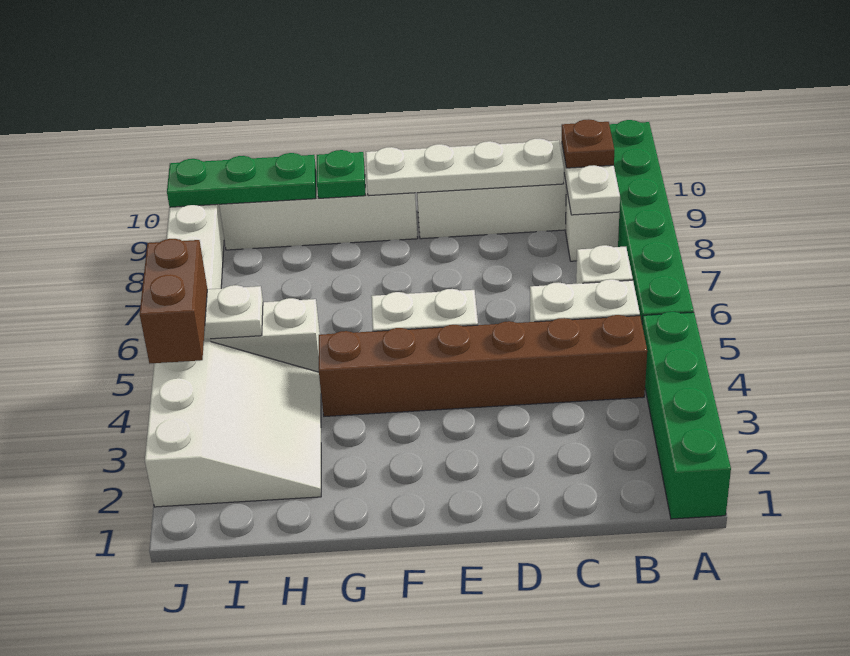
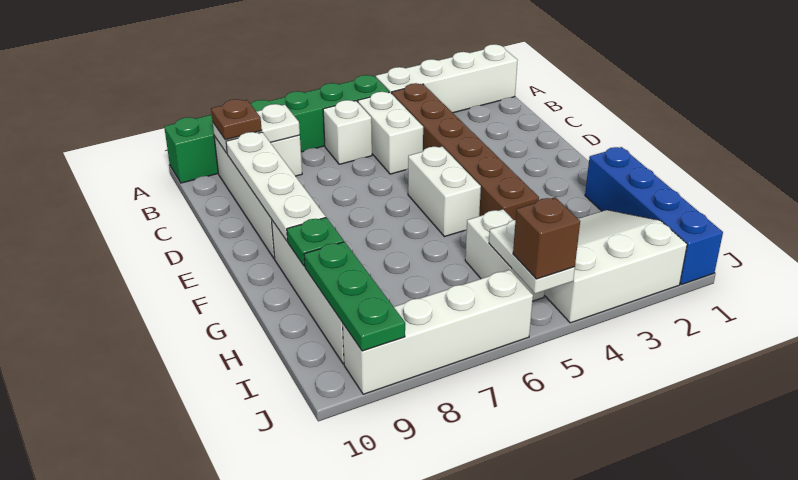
green 1x4 brick [642,312,731,519] -> white 1x4 brick [376,44,518,113]
none -> blue 1x4 brick [585,147,723,285]
brown 1x2 brick [140,239,207,363] -> brown 1x1 brick [513,197,580,279]

